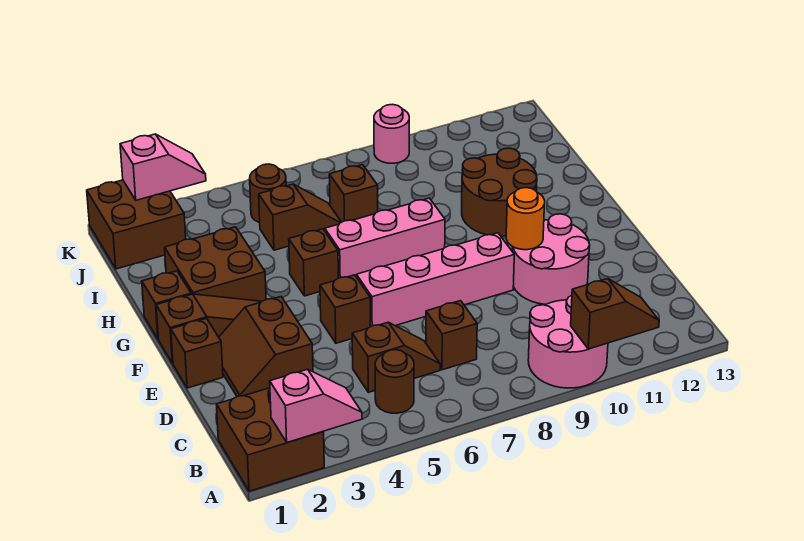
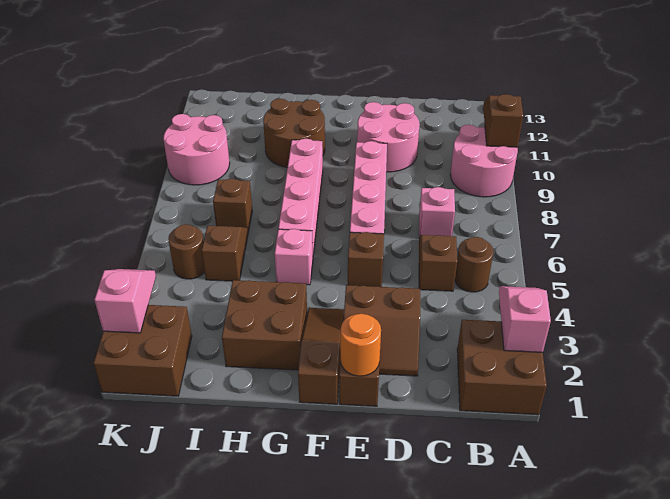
brown 1x1 brick [426,301,477,370] -> pink 1x1 brick [419,187,455,236]
orange 1x1 round brick [506,188,545,250] -> orange 1x1 round brick moved to [341,314,381,376]
brown 1x1 brick [142,271,191,339] -> none
brown 1x1 brick [289,229,338,296] -> pink 1x1 brick [275,229,313,285]
pink 1x3 brick [325,198,445,278] -> pink 1x4 brick [278,139,323,255]
pink 1x1 round brick [374,104,409,163] -> pink 2x2 round brick [163,114,230,185]

